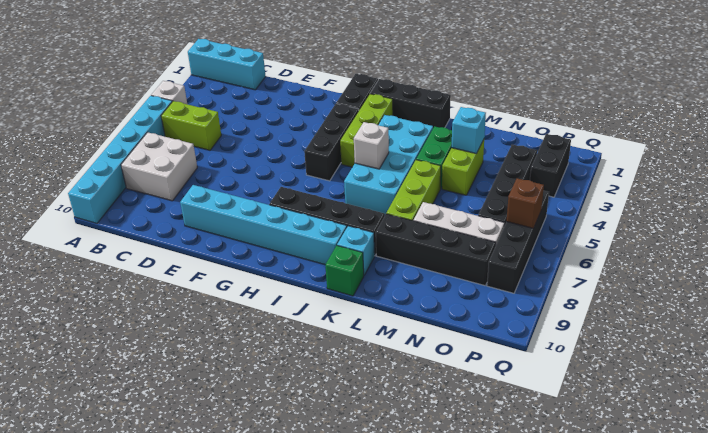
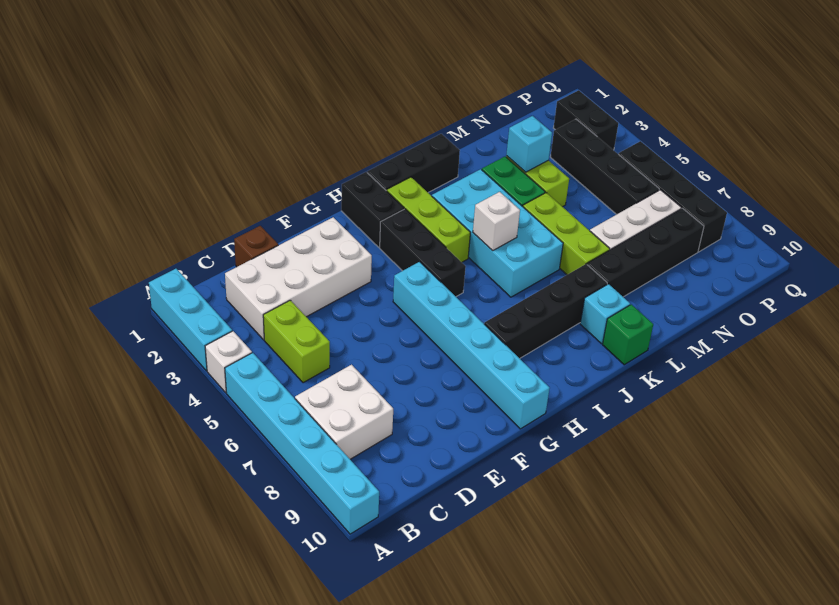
cyan 1x3 brick [188,39,266,90] -> cyan 1x3 brick turned to [149,269,232,371]
lime 1x2 brick [161,101,221,150] -> lime 1x2 brick turned to [263,300,330,383]
none -> white 2x4 brick [225,217,372,340]
cyan 1x6 brick [180,185,347,265] -> cyan 1x6 brick turned to [393,262,550,429]
brown 1x1 brick [506,178,544,228] -> brown 1x1 brick moved to [234,226,278,267]

